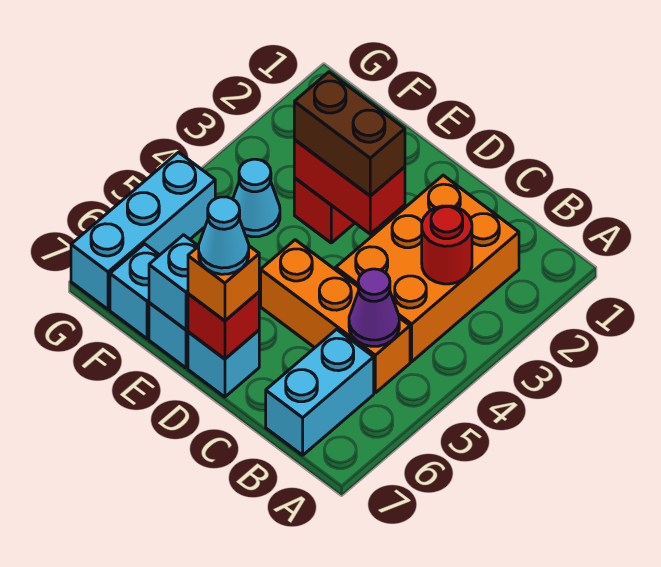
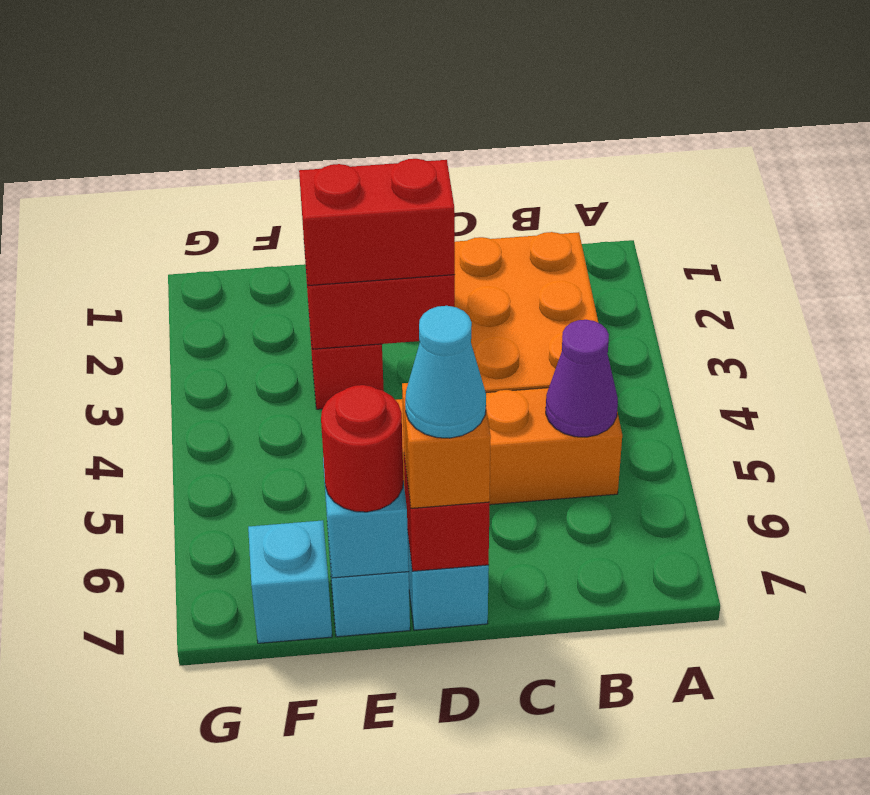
red 1x1 round brick [422,206,472,284] -> red 1x1 round brick moved to [321,385,403,512]
cyan 1x2 brick [266,329,374,455] -> none
brown 1x2 brick [294,72,405,196] -> red 1x2 brick [299,159,455,286]
cyan 1x1 cone [233,159,280,237] -> none
cyan 1x3 brick [71,152,215,309] -> none

